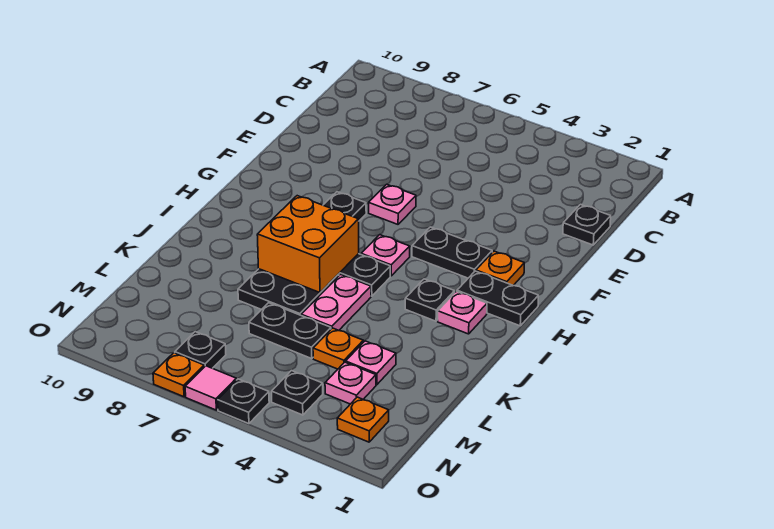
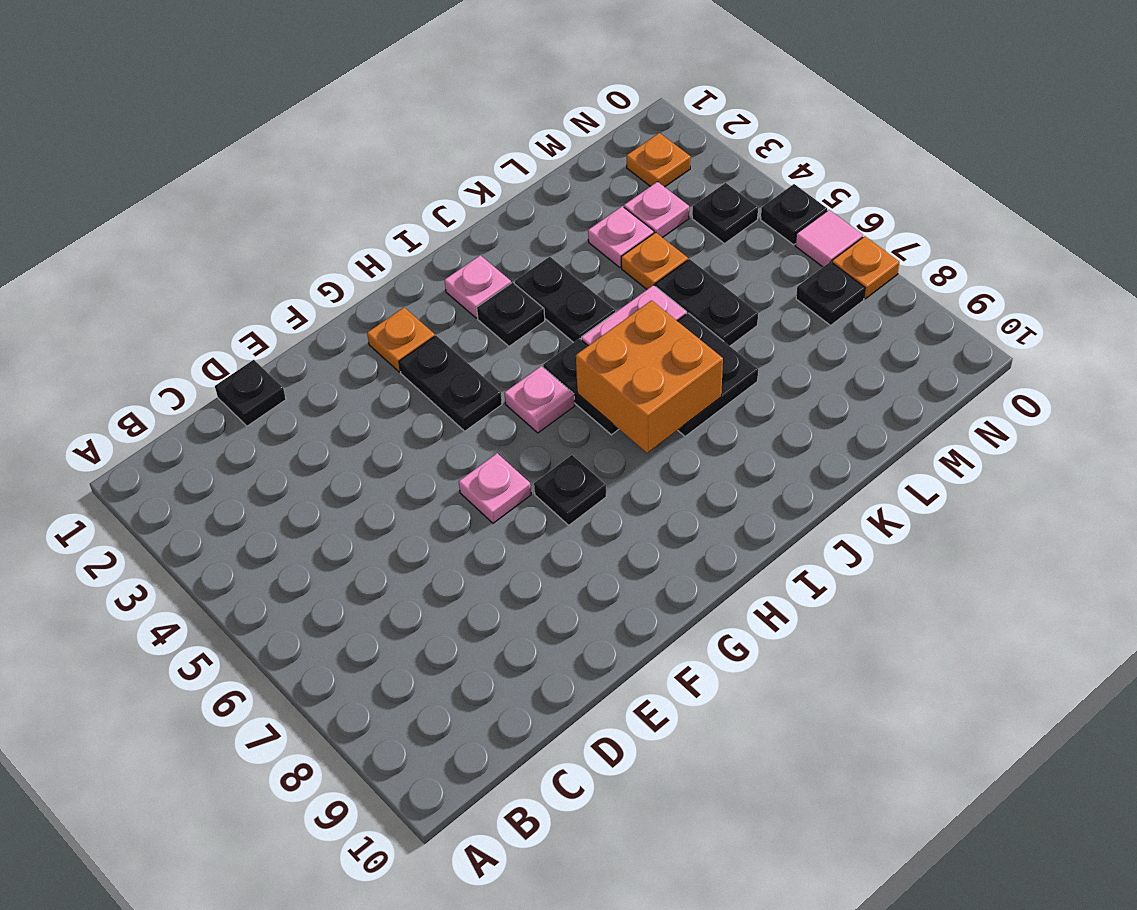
black 1x2 plate [457,271,539,326] -> black 1x2 plate moved to [514,257,615,343]

